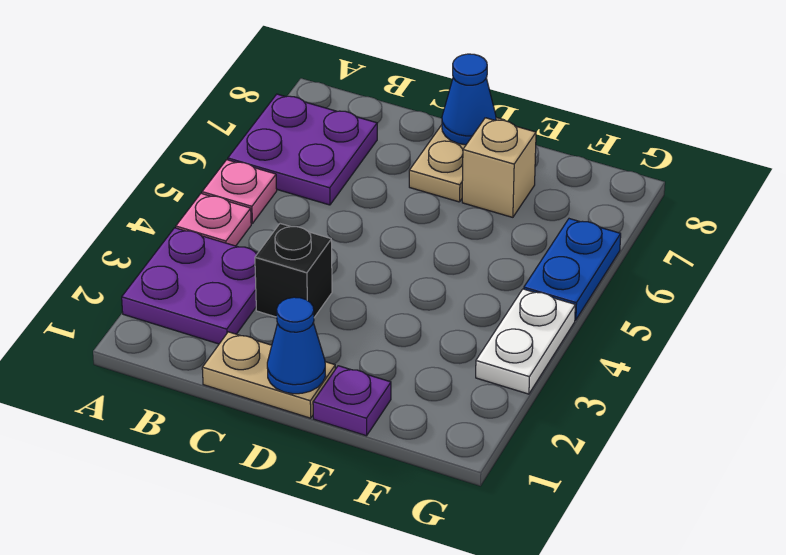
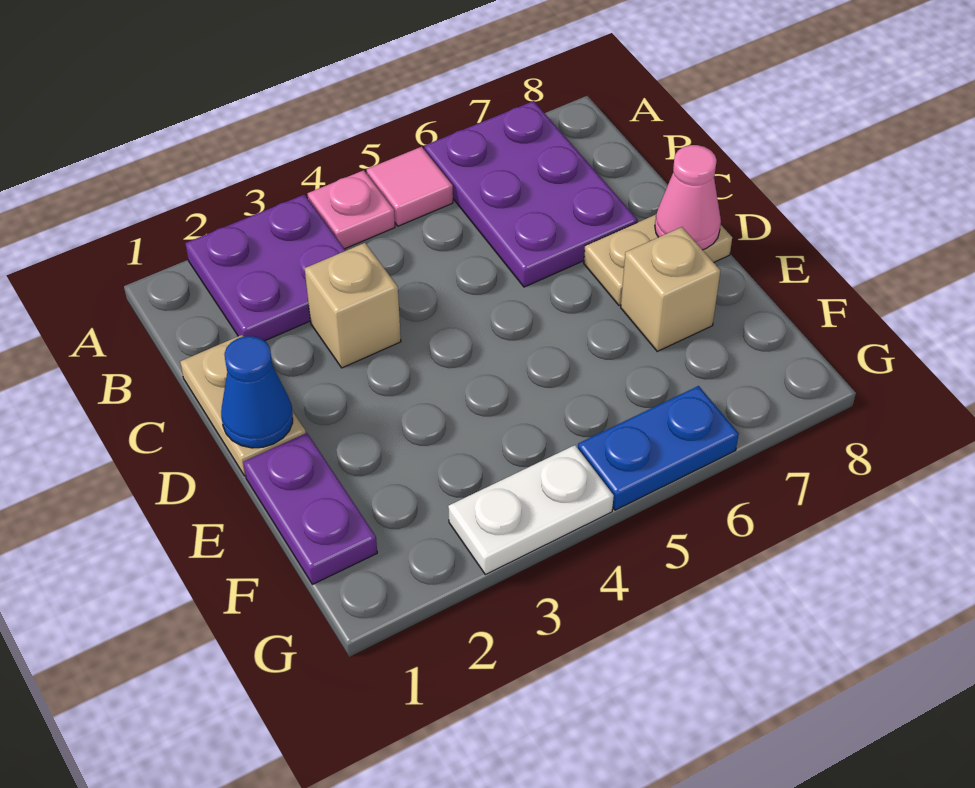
pink 1x1 plate [202,160,277,223] -> pink 1x1 tile [367,147,453,226]
purple 2x2 plate [228,94,377,205] -> purple 2x3 plate [424,101,638,287]
black 1x1 brick [255,224,332,317] -> tan 1x1 brick [305,243,401,368]
blue 1x1 cone [442,54,496,145] -> pink 1x1 cone [655,145,721,250]
purple 1x1 plate [313,366,391,436] -> purple 1x2 plate [243,433,377,584]

